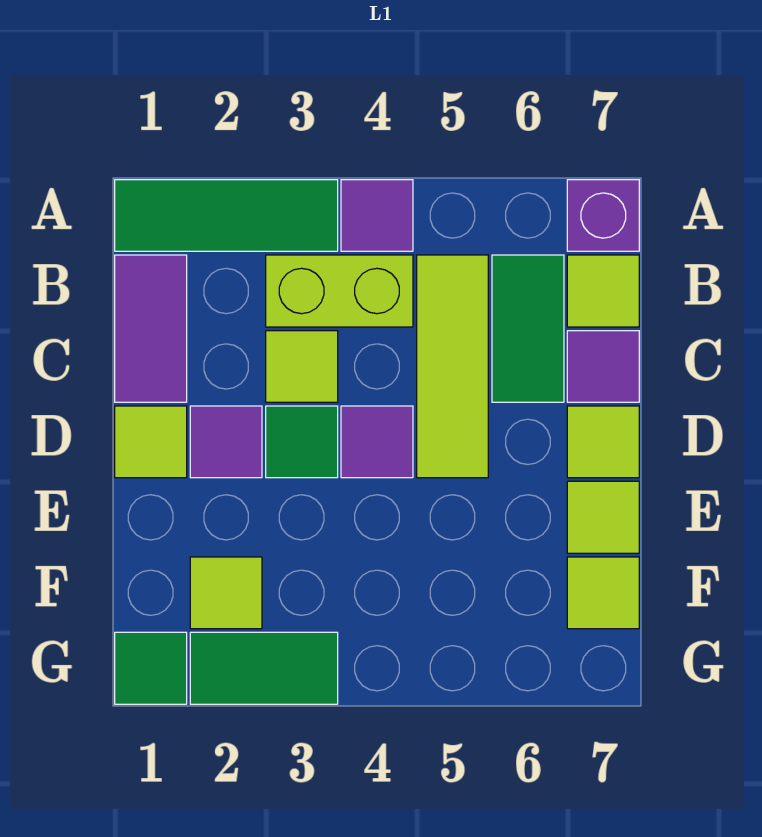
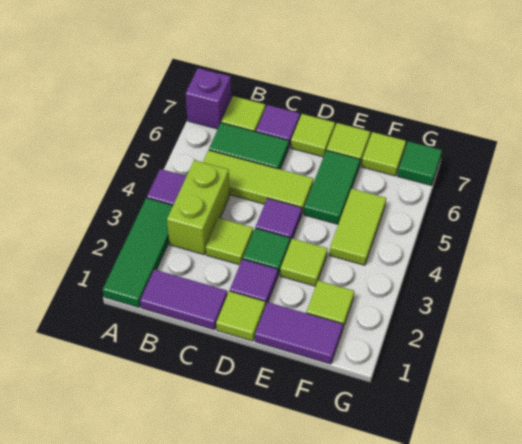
none -> purple 1x2 tile [255,302,343,364]
none -> lime 1x1 tile [280,238,328,286]
none -> lime 1x2 tile [329,189,386,265]
green 1x1 tile [115,632,187,704] -> green 1x1 tile moved to [398,141,442,186]
green 1x2 tile [190,632,338,704] -> green 1x2 tile moved to [304,150,360,224]

